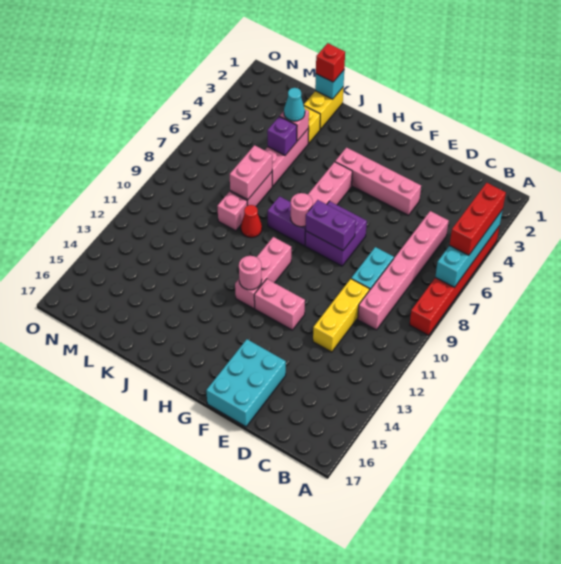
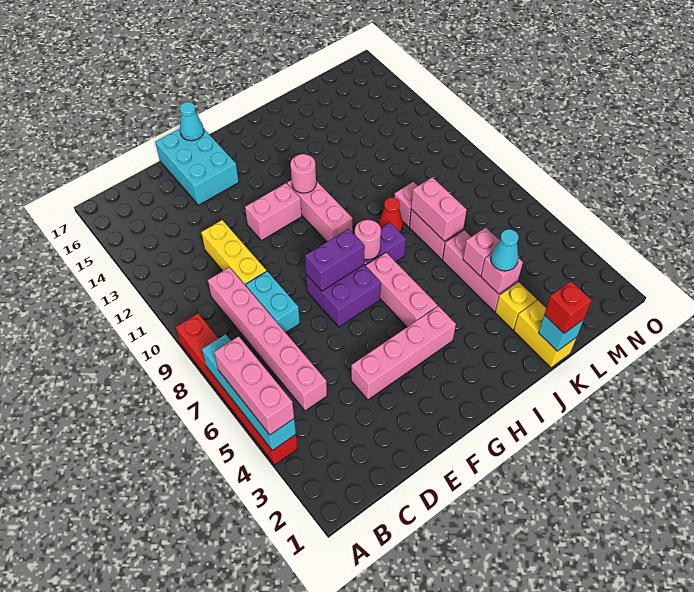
red 1x3 brick [450,183,506,255] -> pink 1x3 brick [214,336,294,435]
none -> cyan 1x1 cone [180,102,204,141]
purple 1x1 brick [267,116,297,155] -> pink 1x1 brick [463,228,499,276]

